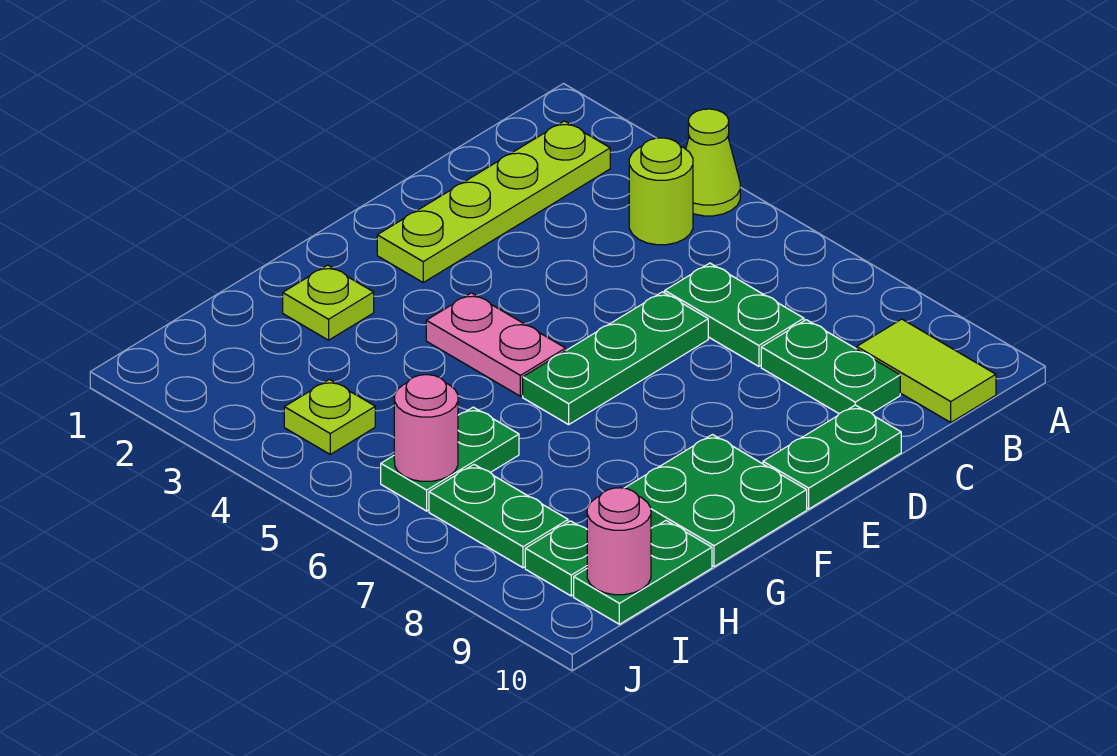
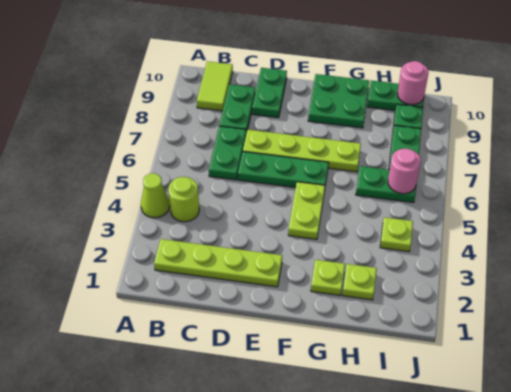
none -> lime 1x4 plate [243,130,361,172]
green 1x2 plate [763,405,901,509] -> green 1x2 plate turned to [252,68,287,118]
pink 1x2 plate [426,293,566,396] -> lime 1x2 plate [288,182,325,239]
none -> lime 1x1 plate [343,264,377,300]

